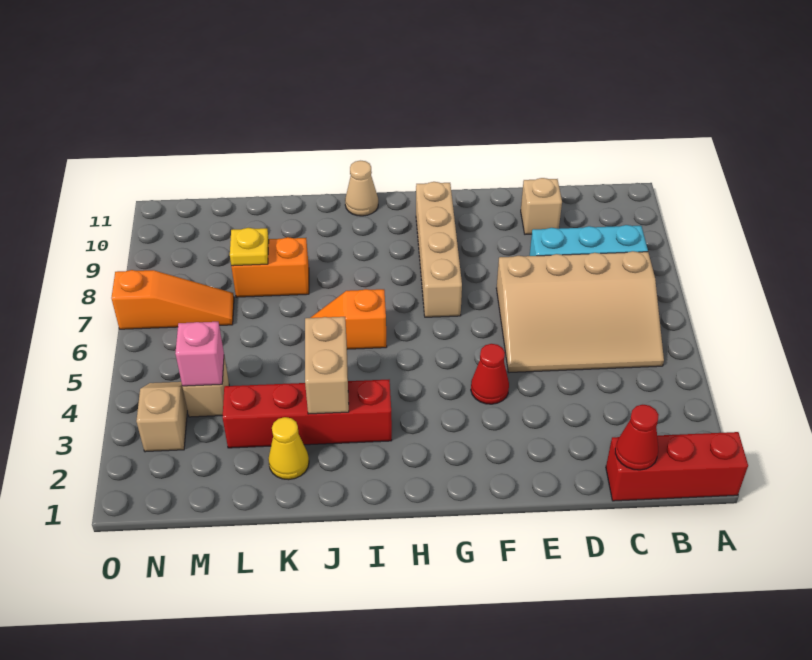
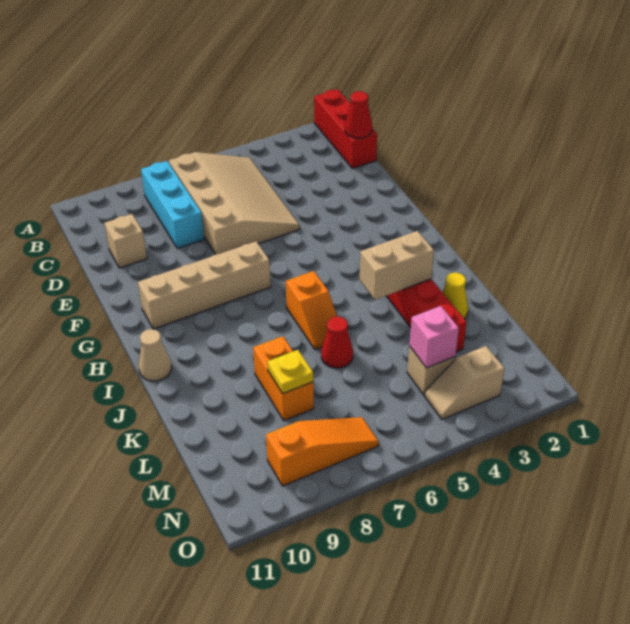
red 1x1 cone [471,344,509,404] -> red 1x1 cone moved to [321,317,353,368]
orange 1x3 slope [111,270,234,329] -> orange 1x3 slope turned to [266,417,379,486]

